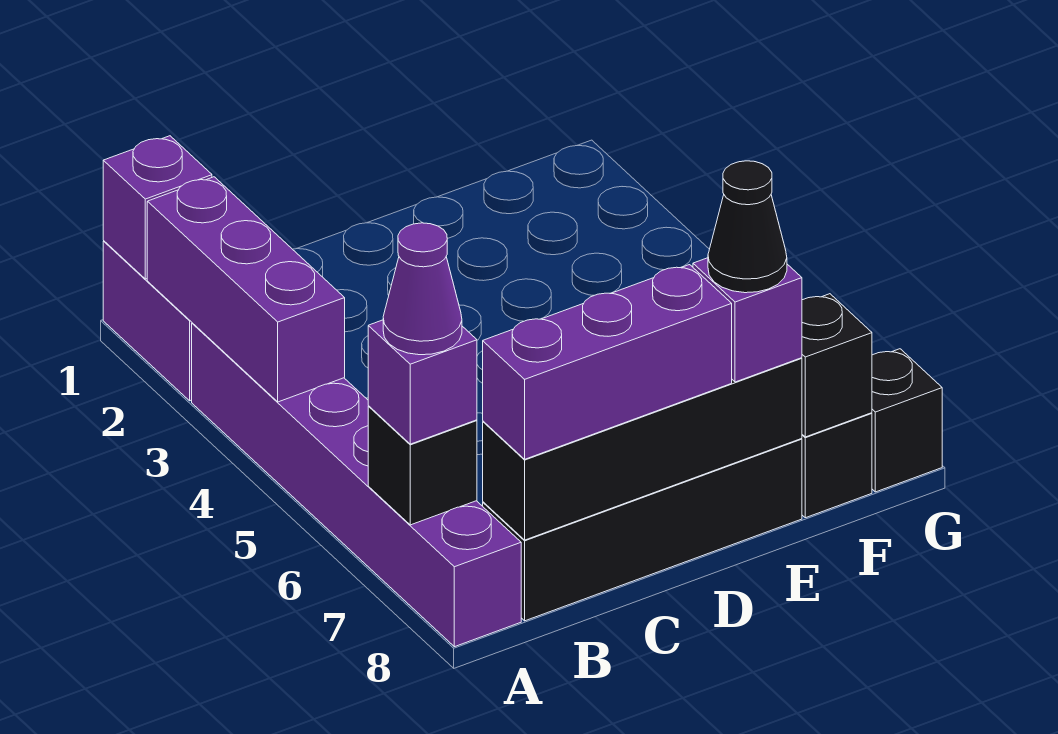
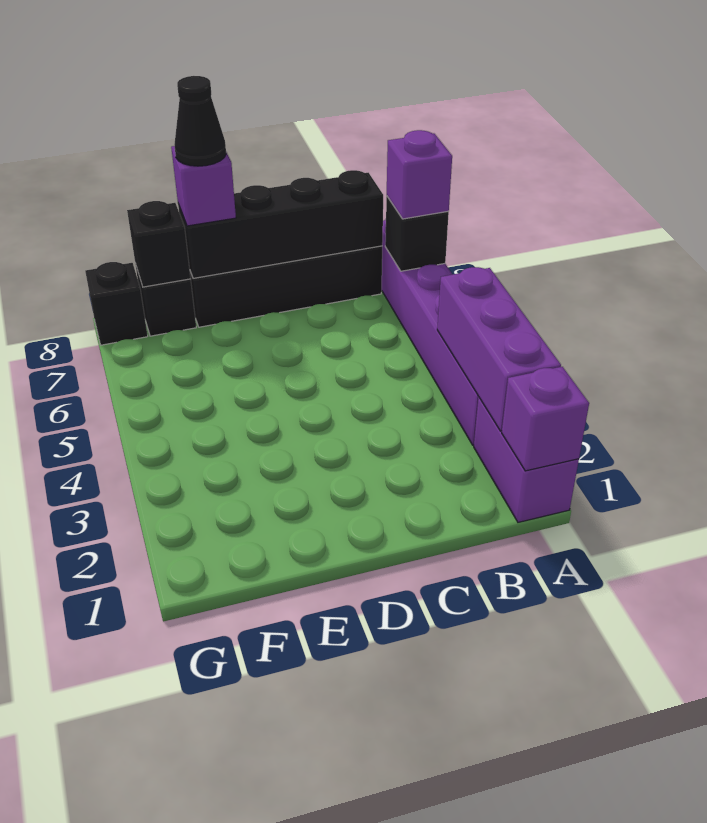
purple 1x1 cone [383,223,462,355] -> none
purple 1x3 brick [483,265,732,459] -> none

